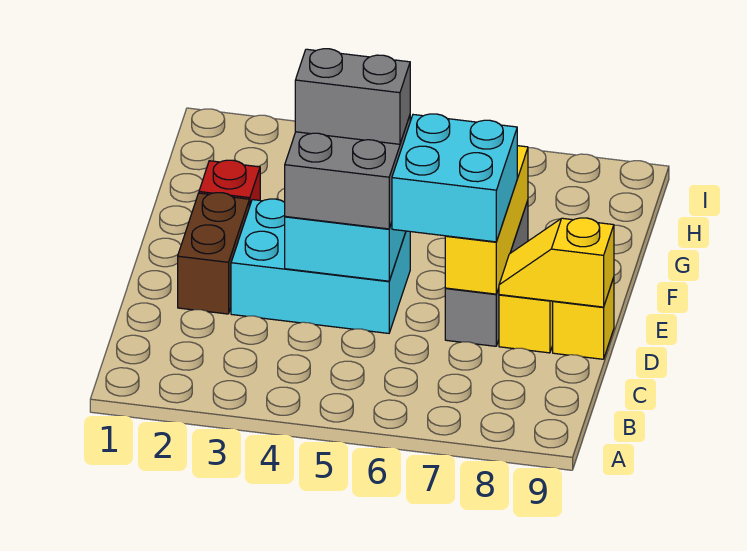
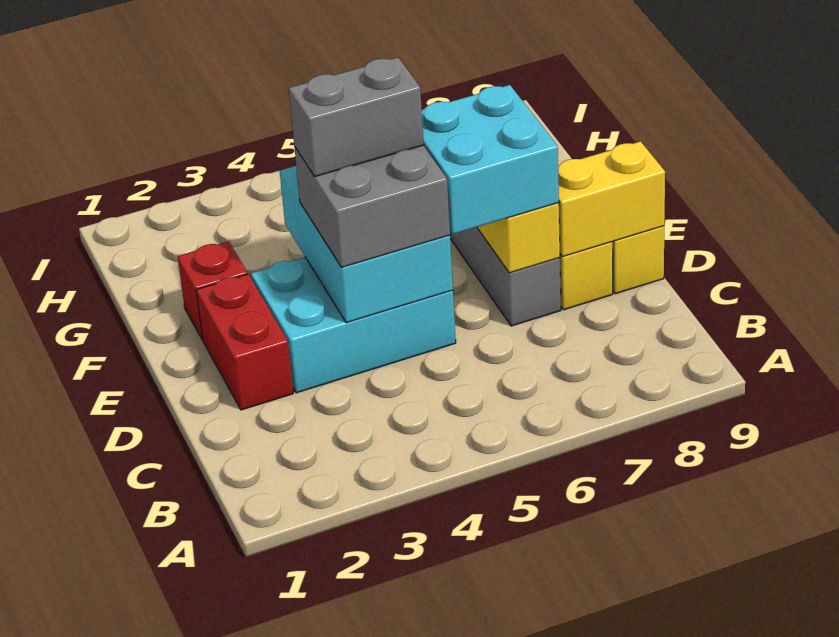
brown 1x2 brick [178,193,249,314] -> red 1x2 brick [196,274,293,410]
yellow 1x2 slope [499,218,614,307] -> yellow 1x2 brick [558,141,665,257]

